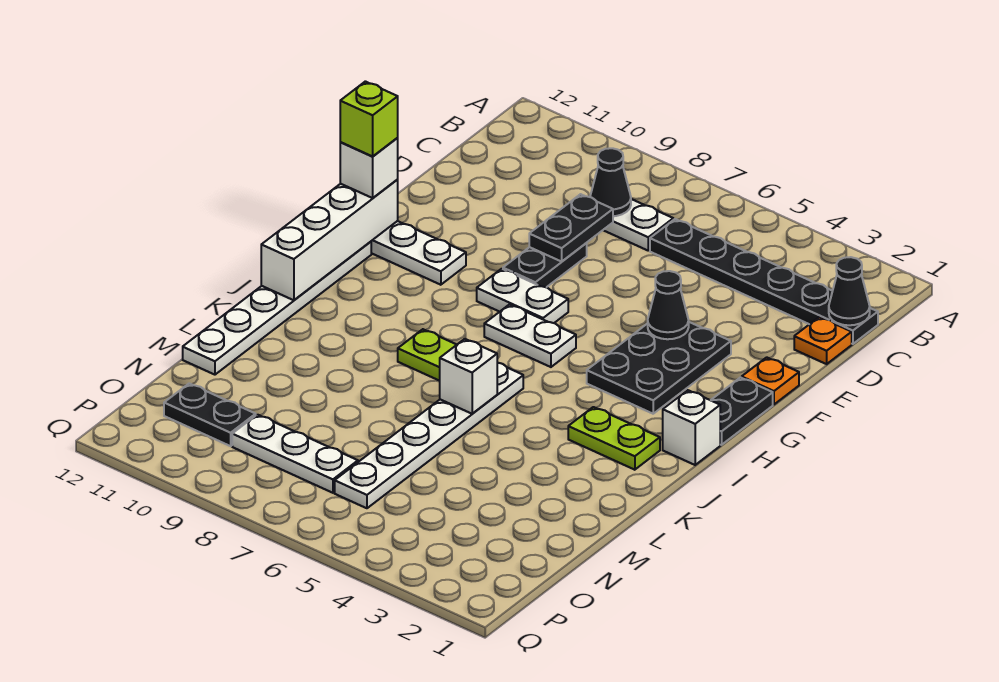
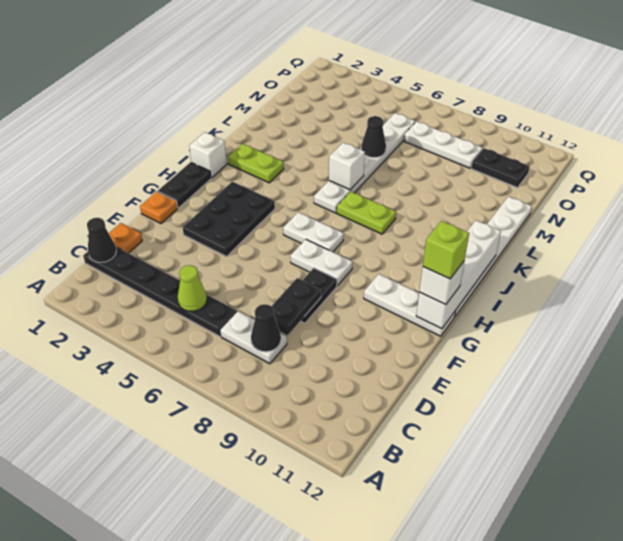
none -> lime 1x1 cone [178,265,207,311]
black 1x1 cone [648,271,689,339] -> black 1x1 cone moved to [361,116,386,157]

